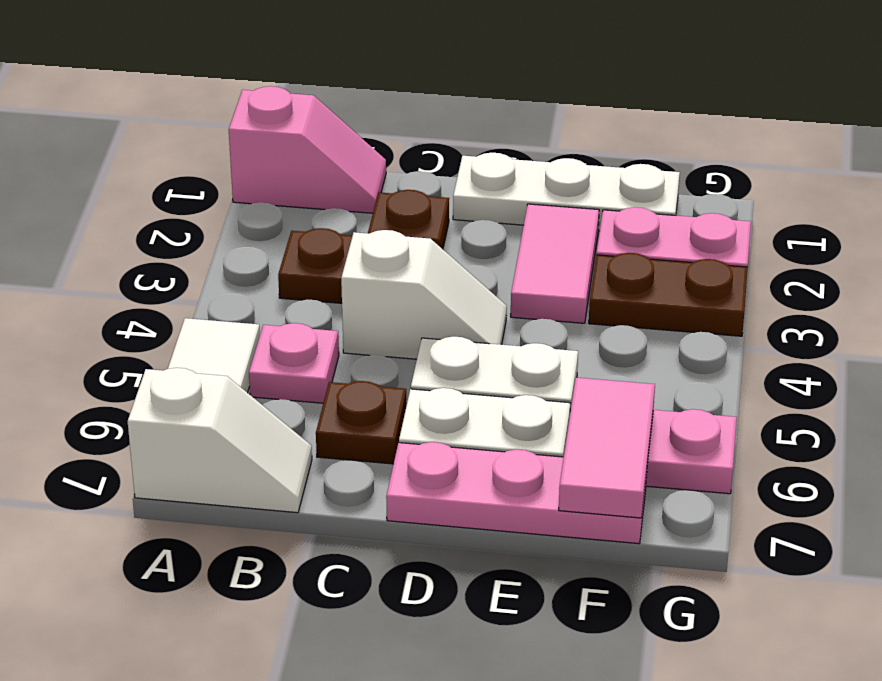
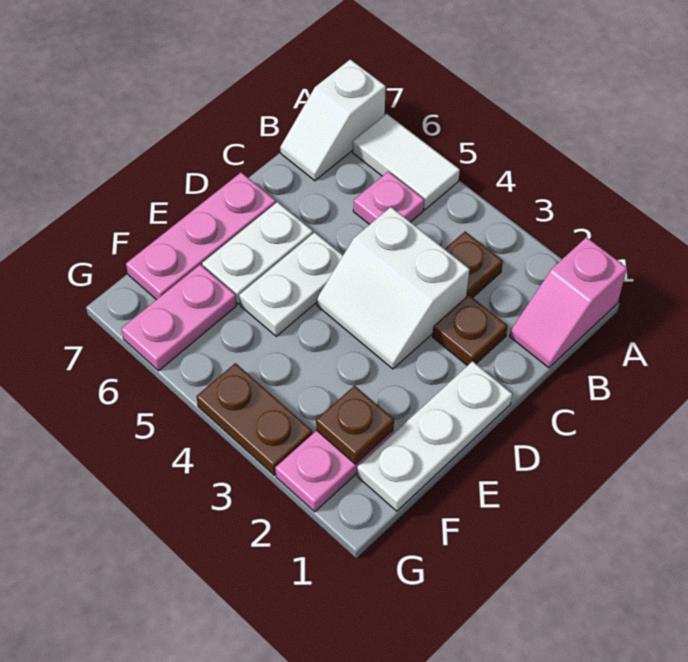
white 1x2 slope [341,230,507,359] -> white 2x2 slope [317,207,470,369]
brown 1x1 plate [316,381,407,464] -> brown 1x1 plate moved to [316,386,394,464]
pink 1x2 tile [511,204,599,323] -> none
brown 1x2 plate [589,253,748,336] -> brown 1x2 plate turned to [196,363,313,475]
pink 1x2 tile [559,378,655,518] -> none

